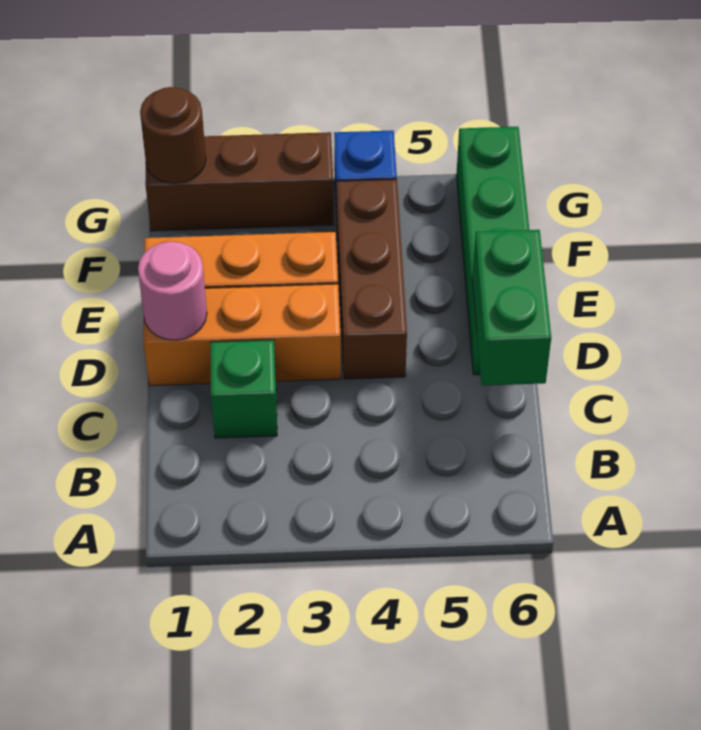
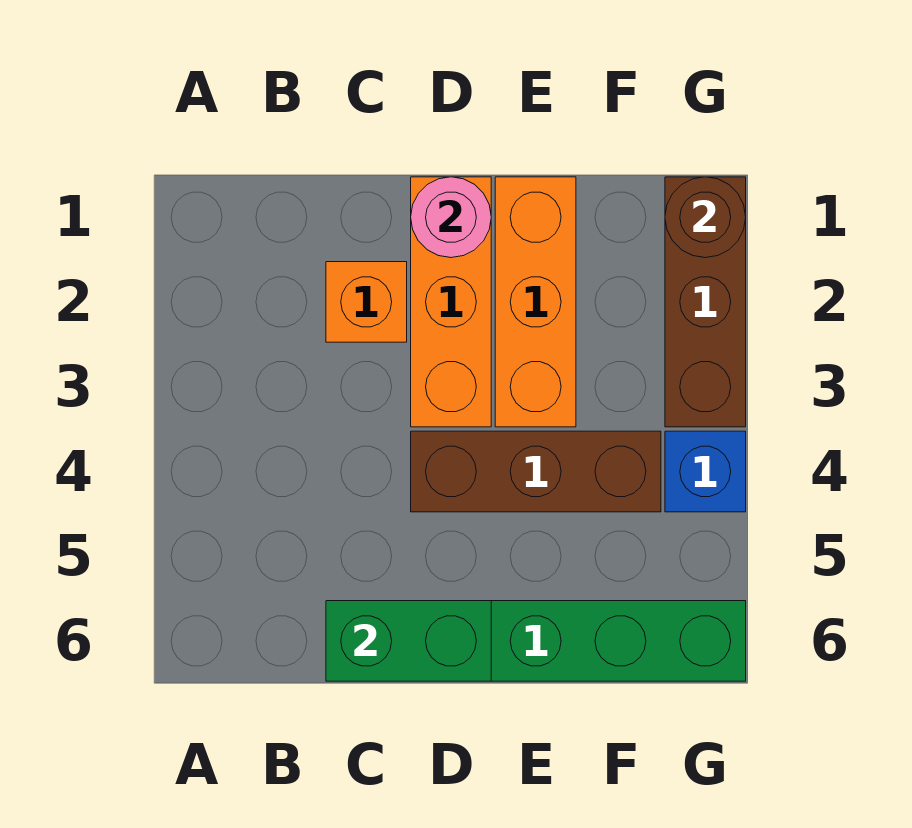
green 1x1 brick [210,340,277,438] -> orange 1x1 brick [326,262,407,342]

